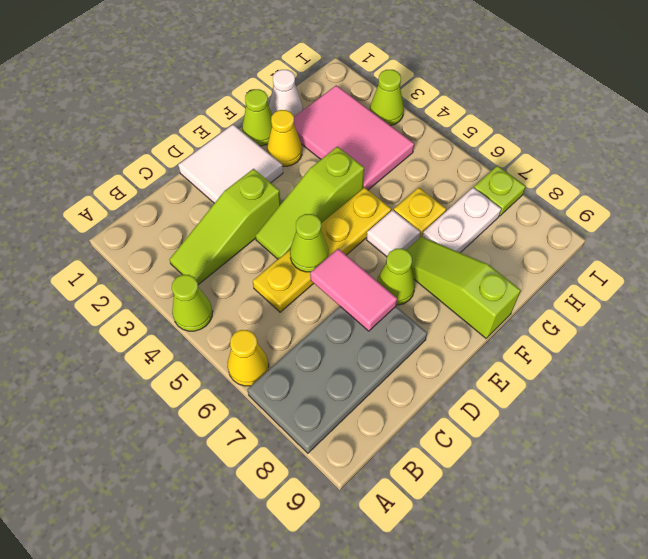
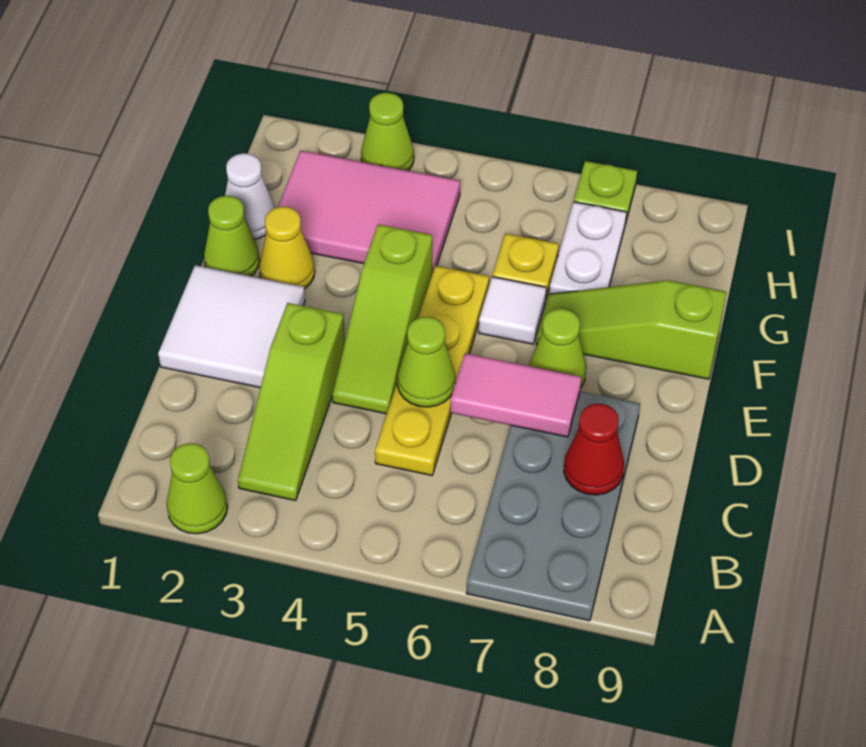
lime 1x1 cone [172,275,213,331] -> lime 1x1 cone moved to [166,443,228,534]
yellow 1x1 cone [227,330,269,386] -> none
none -> red 1x1 cone [564,404,624,495]

